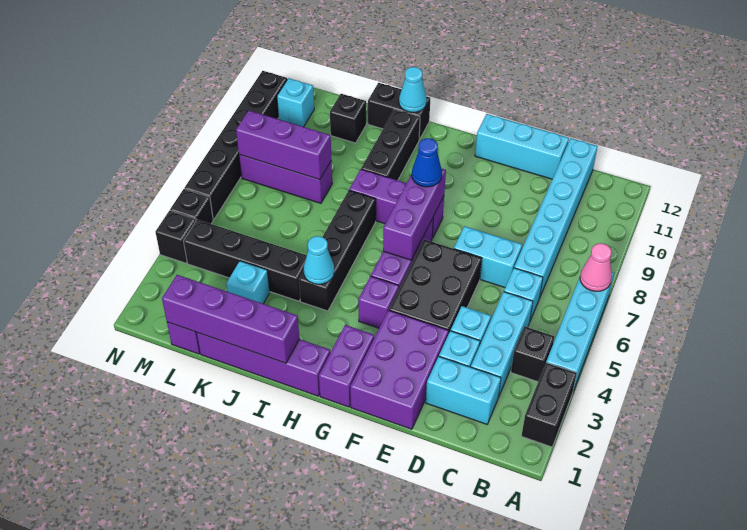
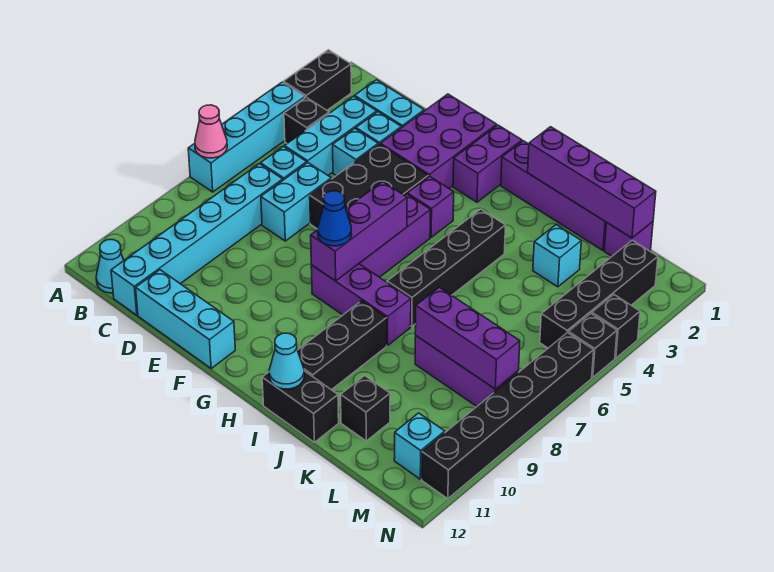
cyan 1x2 brick [454,226,522,287] -> cyan 1x2 brick turned to [261,163,331,241]
cyan 1x1 cone [304,236,334,284] -> cyan 1x1 cone moved to [96,240,124,293]
black 1x4 brick [183,220,307,301] -> black 1x4 brick turned to [540,240,658,348]

